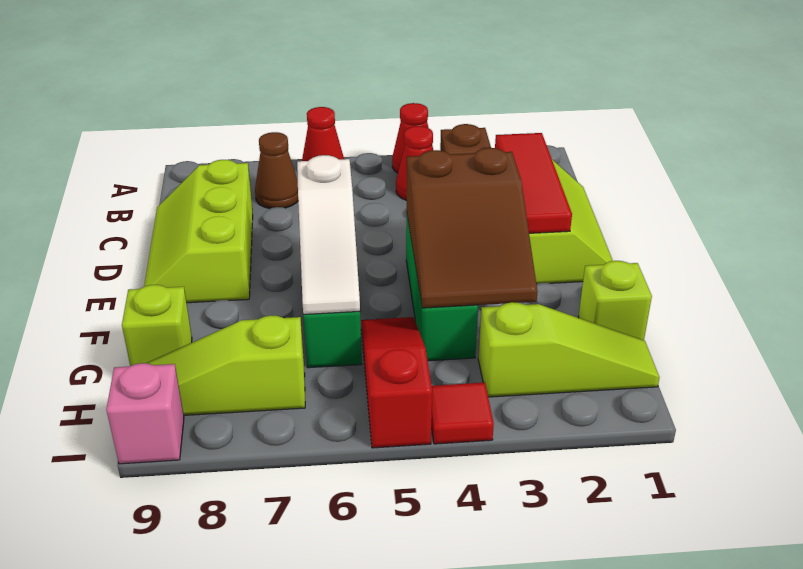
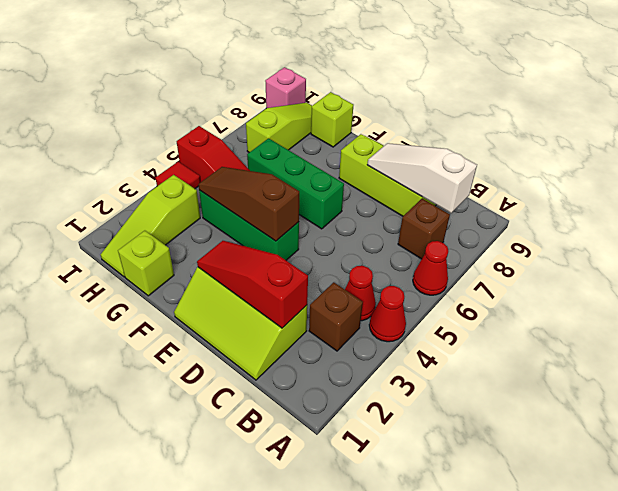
brown 1x1 cone [255,132,298,209] -> brown 1x1 brick [398,199,450,259]
red 1x3 tile [495,133,572,233] -> red 1x3 slope [197,241,308,328]
brown 2x3 slope [407,148,538,308] -> brown 1x3 slope [198,167,299,241]
white 1x3 slope [297,155,360,314] -> white 1x3 slope moved to [367,143,477,213]

